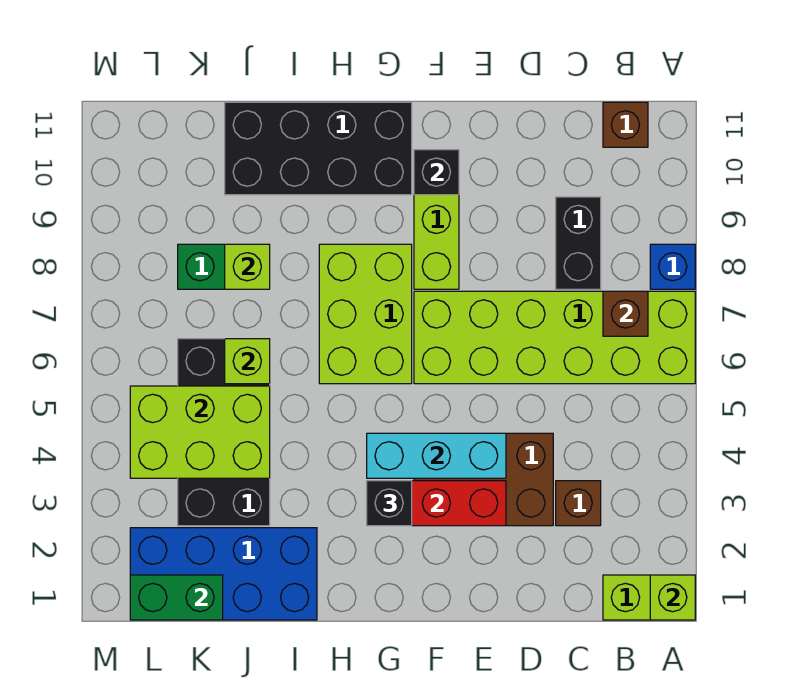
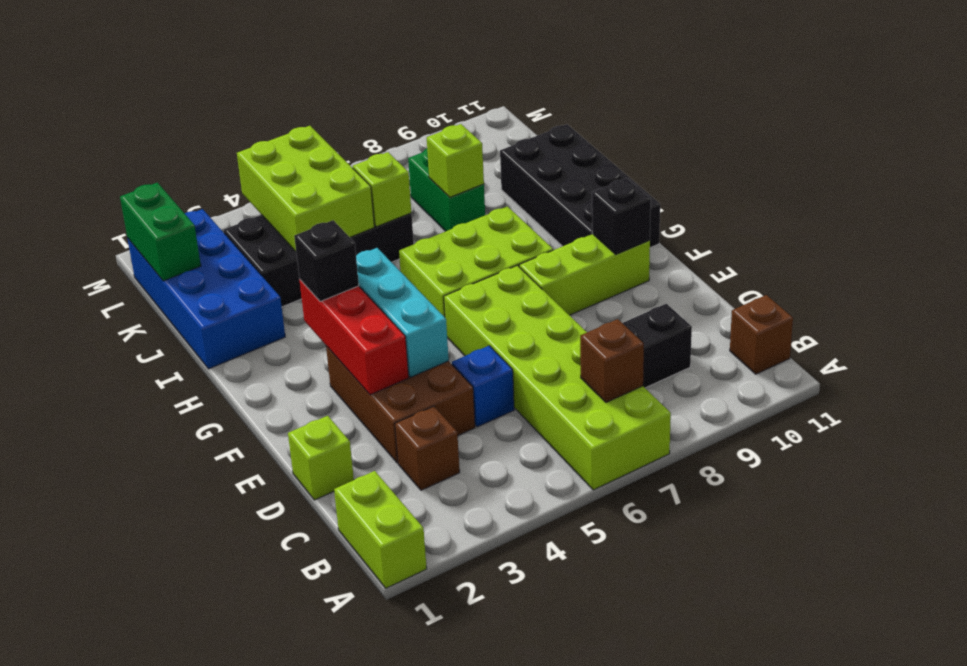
lime 1x1 brick [650,575,695,620] -> lime 1x1 brick moved to [288,416,354,500]
blue 1x1 brick [650,244,695,289] -> blue 1x1 brick moved to [452,346,514,427]

